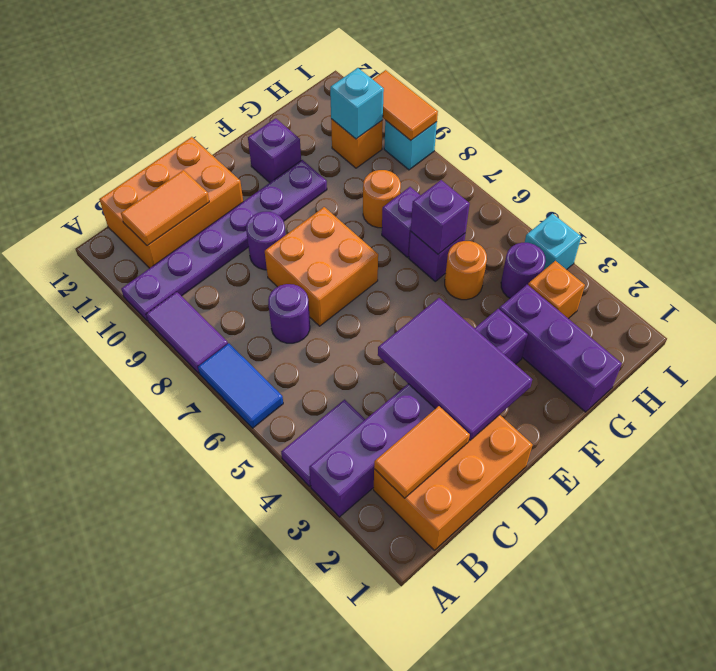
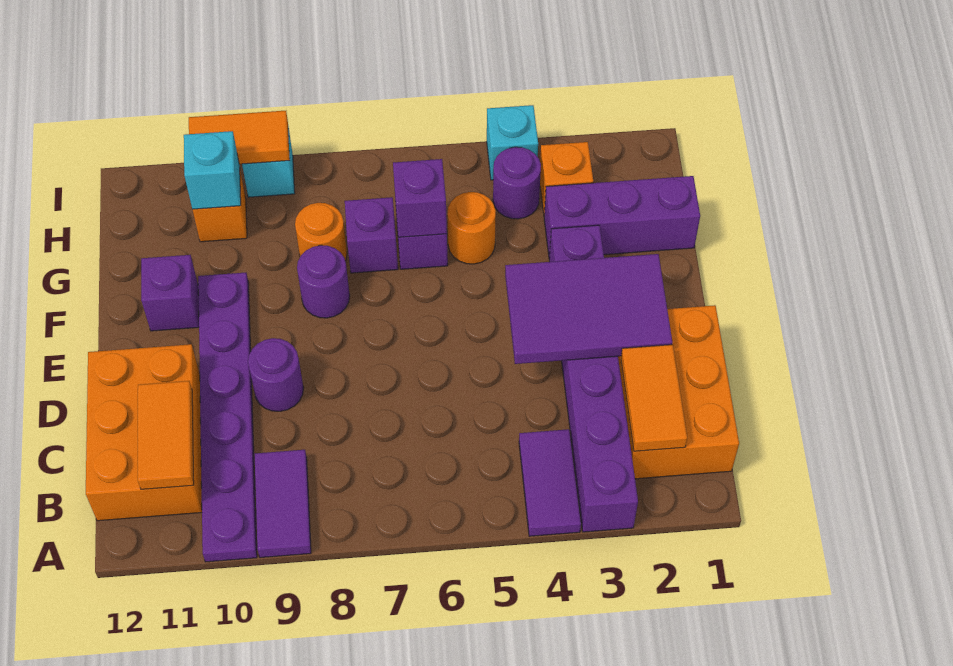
blue 1x2 tile [198,343,283,428] -> none
purple 1x2 tile [146,292,228,373] -> purple 1x2 tile turned to [255,450,311,558]
purple 1x1 round brick [268,284,310,343] -> purple 1x1 round brick moved to [297,245,350,318]
orange 2x2 brick [265,207,378,326] -> none

